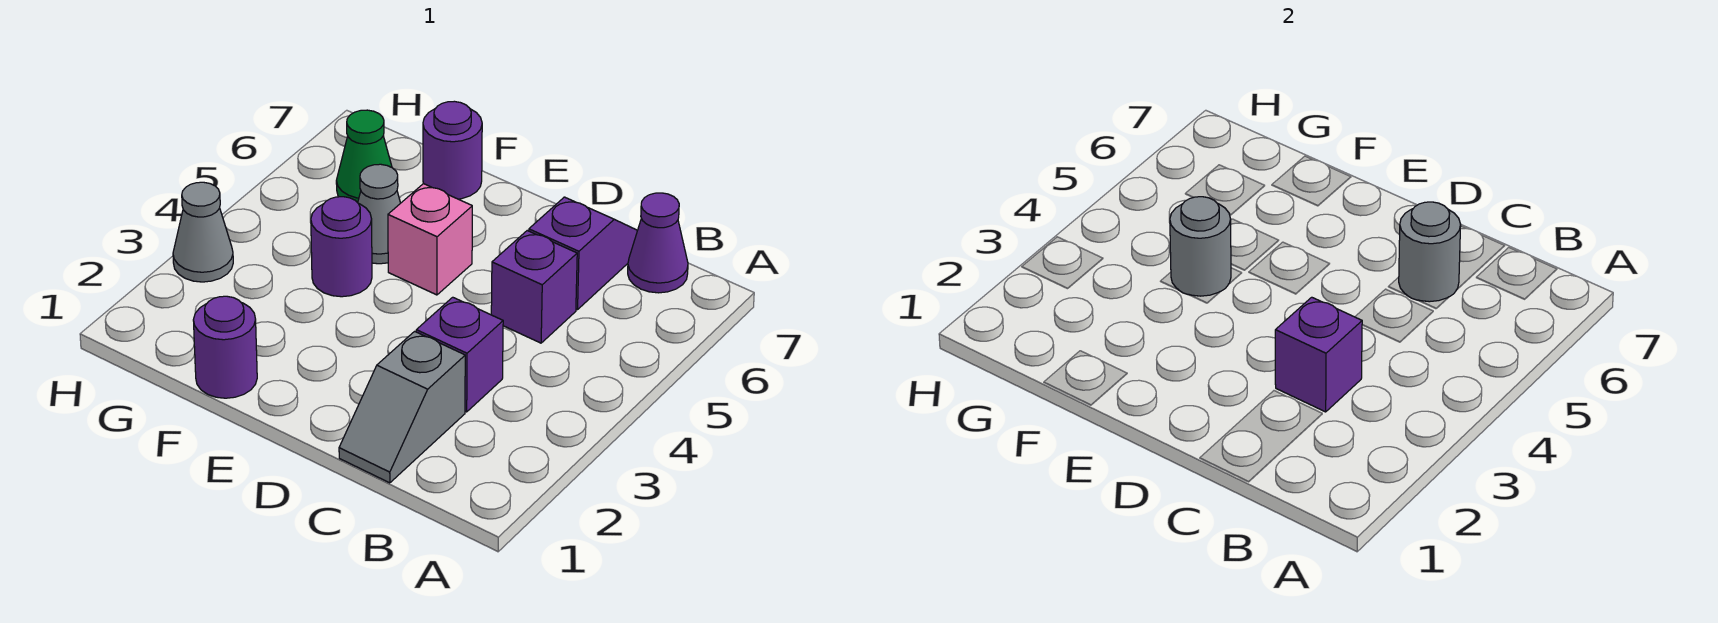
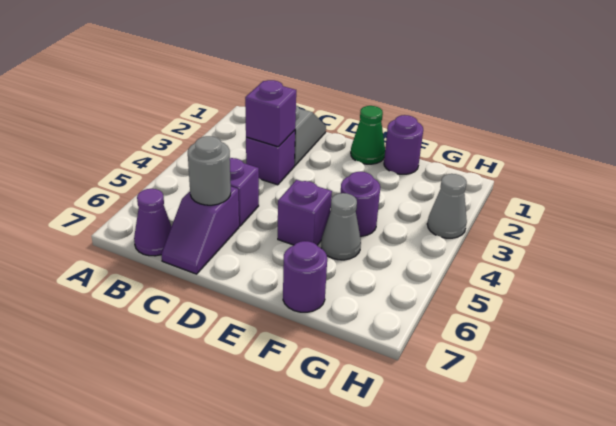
pink 1x1 brick [388,184,472,295] -> purple 1x1 brick [278,180,332,245]
grey 1x1 round brick [1170,197,1231,296] -> none
green 1x1 cone [336,110,392,203] -> green 1x1 cone moved to [351,106,385,164]

